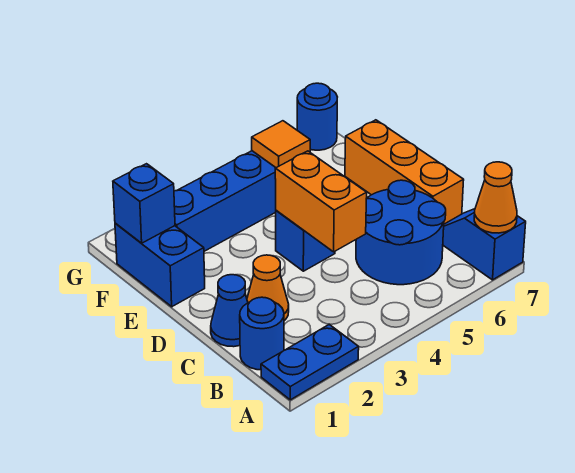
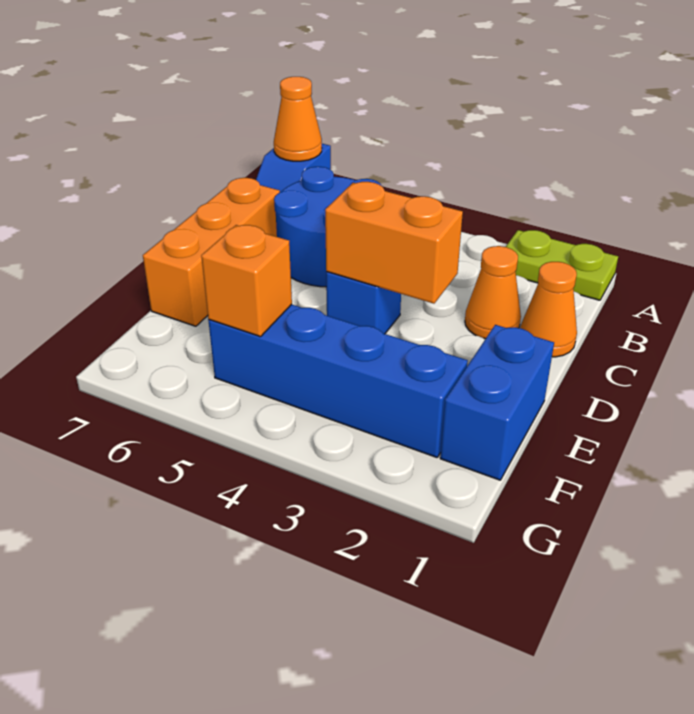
blue 1x2 plate [261,325,359,400] -> lime 1x2 plate [506,230,618,300]
blue 1x1 round brick [240,297,284,370] -> none
blue 1x1 cone [211,275,248,347] -> orange 1x1 cone [520,262,577,357]
orange 1x2 brick [275,151,367,252] -> orange 1x2 brick turned to [325,182,463,304]
blue 1x1 brick [113,164,175,243] -> none
orange 1x1 tile [252,121,310,168] -> orange 1x1 brick [201,225,292,337]
blue 1x1 round brick [297,83,337,150] -> none

